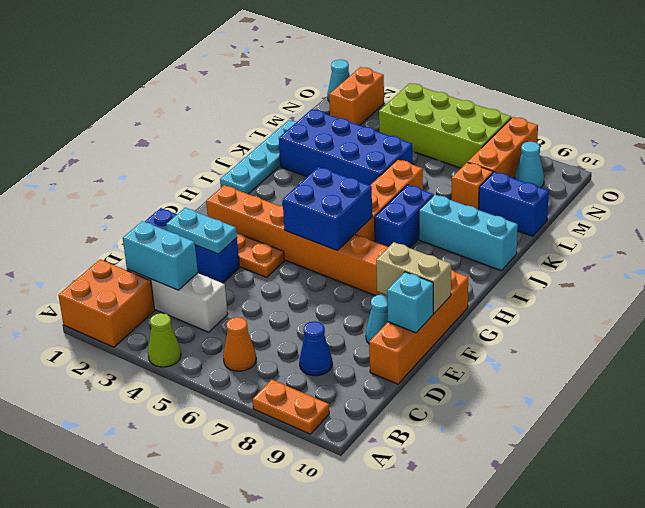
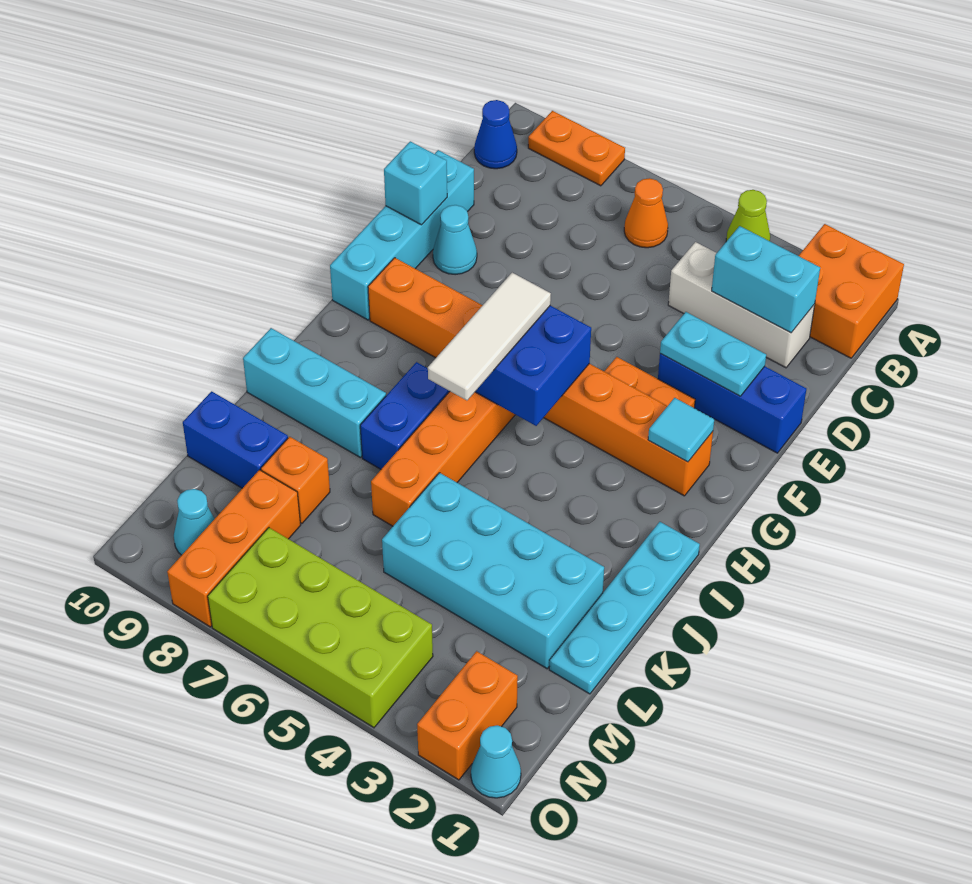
blue 1x1 cone [299,321,332,376] -> blue 1x1 cone moved to [474,100,517,169]
orange 1x4 brick [369,270,468,384] -> cyan 1x4 brick [330,150,474,320]
tan 1x2 brick [376,242,451,313] -> none
none -> cyan 1x1 tile [648,398,714,462]
none -> white 1x3 tile [428,273,551,400]
blue 2x4 brick [279,109,413,185] -> cyan 2x4 brick [382,473,604,669]

